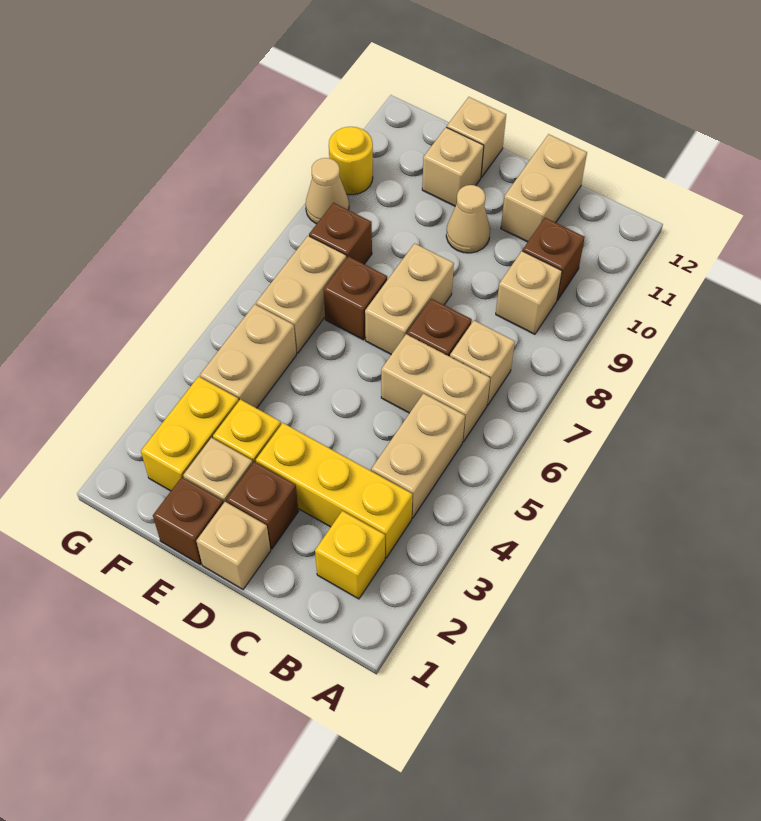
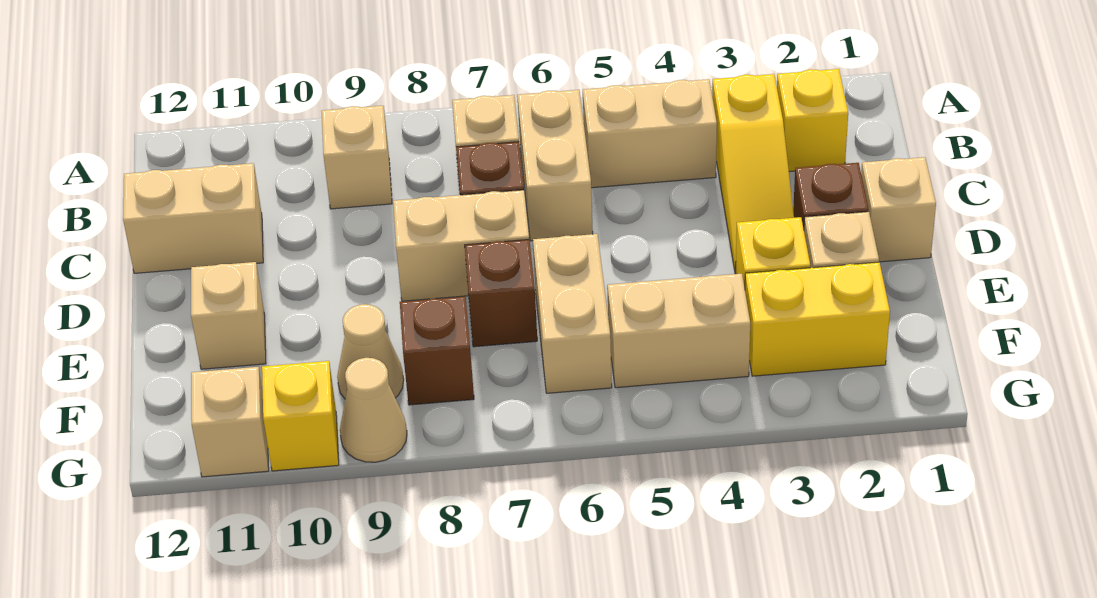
yellow 1x3 brick [256,423,413,558] -> yellow 1x3 slope [712,74,794,274]
brown 1x1 brick [523,218,585,300] -> none
tan 1x1 cone [446,185,490,253] -> tan 1x1 cone moved to [337,304,404,399]
brown 1x1 brick [153,477,223,564] -> none
tan 1x1 brick [447,97,506,177] -> tan 1x1 brick moved to [191,367,269,477]
tan 1x2 brick [256,236,346,353] -> tan 1x2 brick turned to [533,234,612,393]
yellow 1x1 round brick [329,127,373,195] -> yellow 1x1 brick [262,361,339,471]

